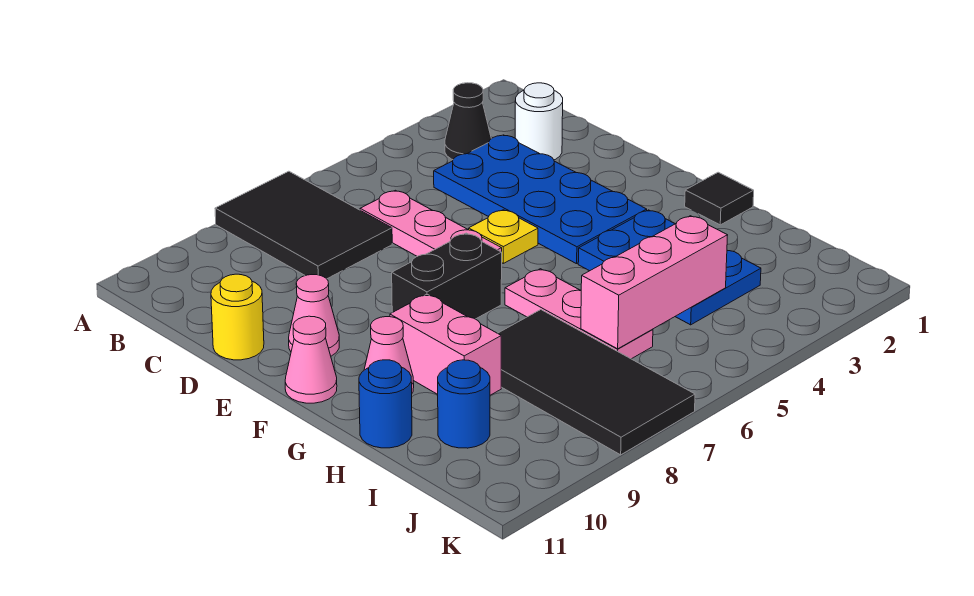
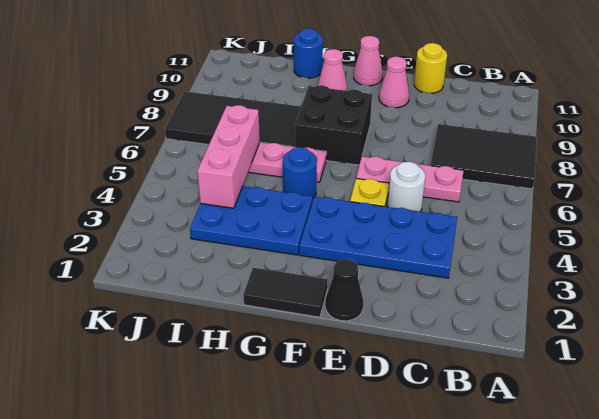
black 1x1 cone [445,83,491,160] -> black 1x1 cone moved to [325,259,363,321]
white 1x1 round brick [515,83,563,160] -> white 1x1 round brick moved to [388,162,425,212]
black 1x2 brick [392,233,502,319] -> black 2x2 brick [295,85,372,165]
black 1x1 tile [685,172,754,225] -> black 1x2 tile [243,268,328,317]
pink 1x2 brick [390,294,501,395] -> none
blue 1x1 round brick [438,360,490,448] -> blue 1x1 round brick moved to [283,147,317,198]

